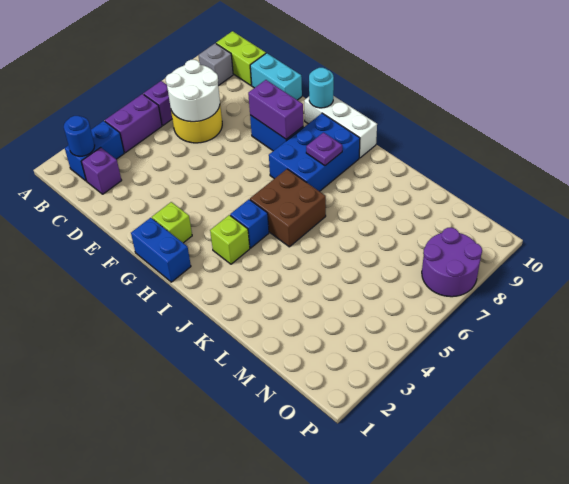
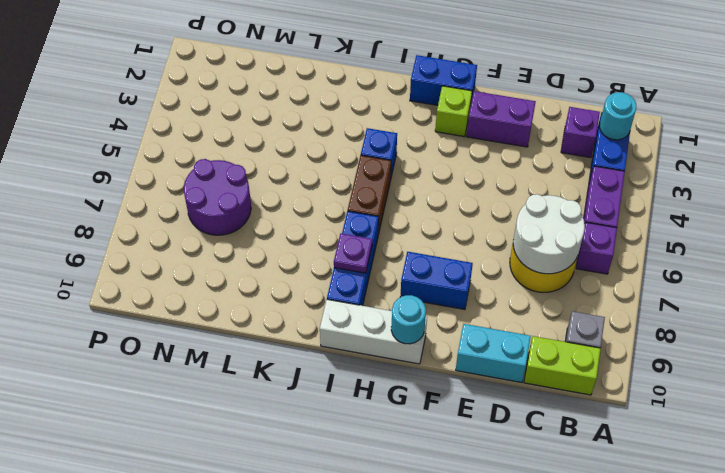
blue 1x1 round brick [64,116,95,156] -> cyan 1x1 round brick [600,92,636,140]
purple 1x2 brick [248,80,303,139] -> purple 1x2 brick moved to [467,91,536,147]
blue 2x3 brick [269,113,360,191] -> blue 1x3 brick [327,211,379,306]
lime 1x1 brick [210,215,250,264] -> none
brown 2x2 brick [250,169,326,247] -> brown 1x2 brick [348,155,391,234]
purple 2x2 round brick [422,228,482,297] -> purple 2x2 round brick moved to [184,159,251,235]

